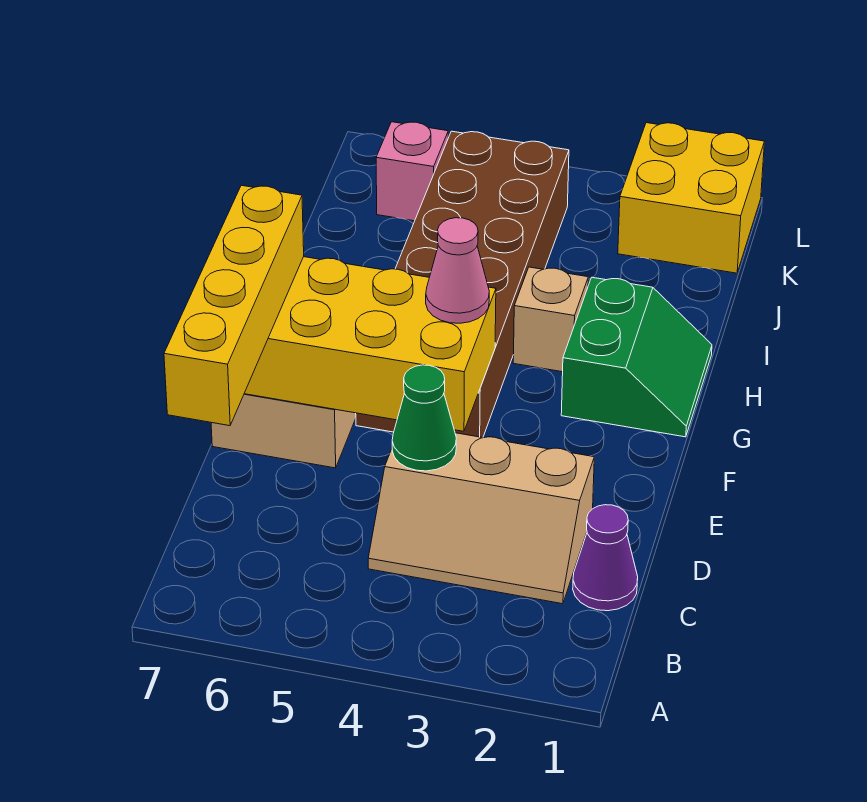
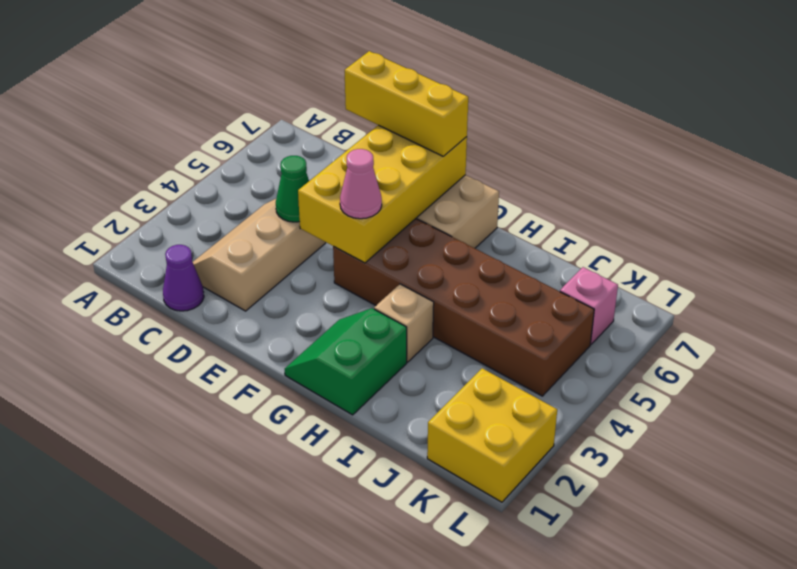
yellow 1x4 brick [164,185,304,426] -> yellow 1x3 brick [345,51,468,156]
green 2x2 slope [561,277,712,437] -> green 2x2 slope turned to [285,308,407,415]

